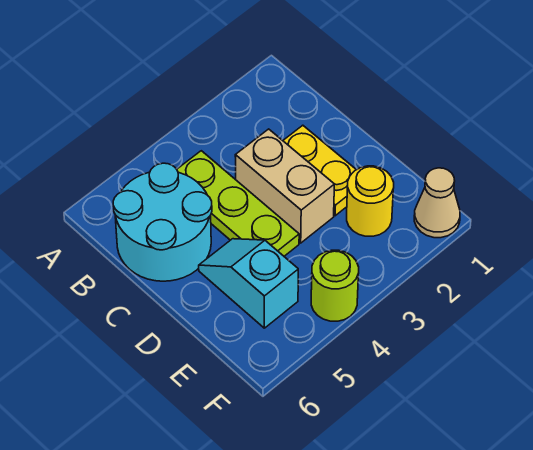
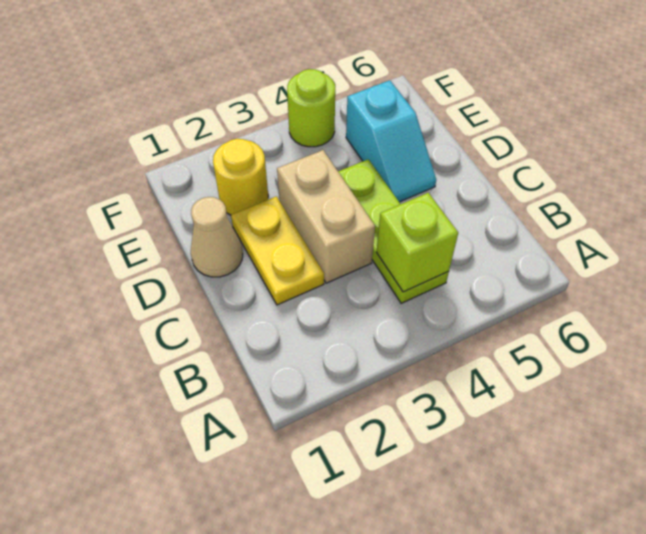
none -> lime 1x1 brick [376,193,458,292]
cyan 2x2 round brick [113,163,212,281] -> none
tan 1x1 cone [414,168,460,238] -> tan 1x1 cone moved to [191,197,243,277]

